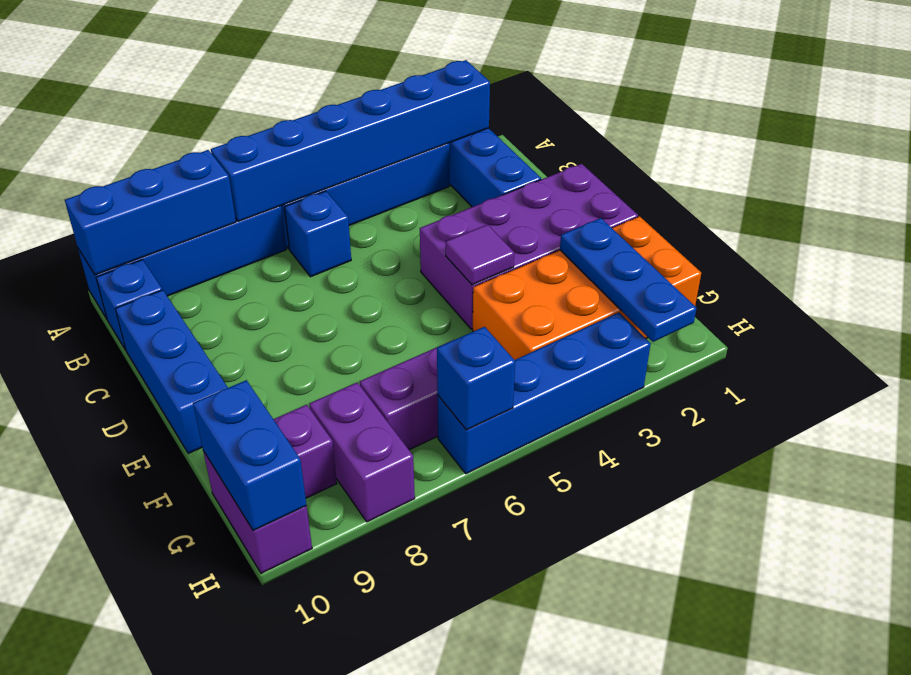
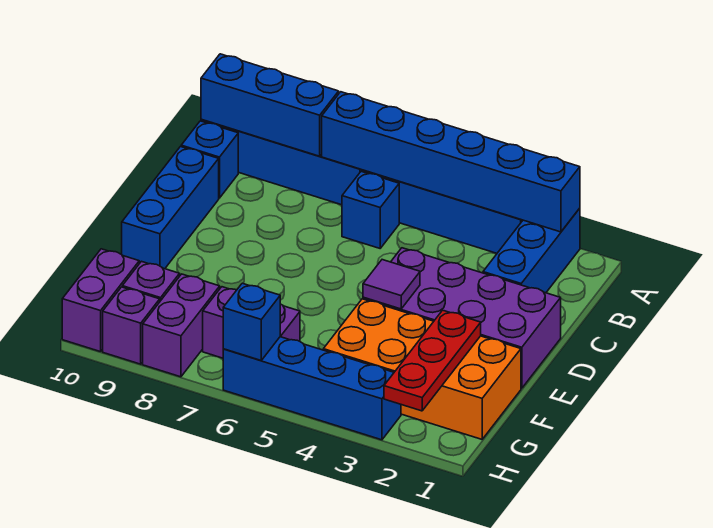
blue 1x3 plate [560,218,697,342] -> red 1x3 plate [384,310,481,411]
blue 1x2 brick [193,380,307,531] -> none
none -> purple 1x1 brick [103,287,160,364]

